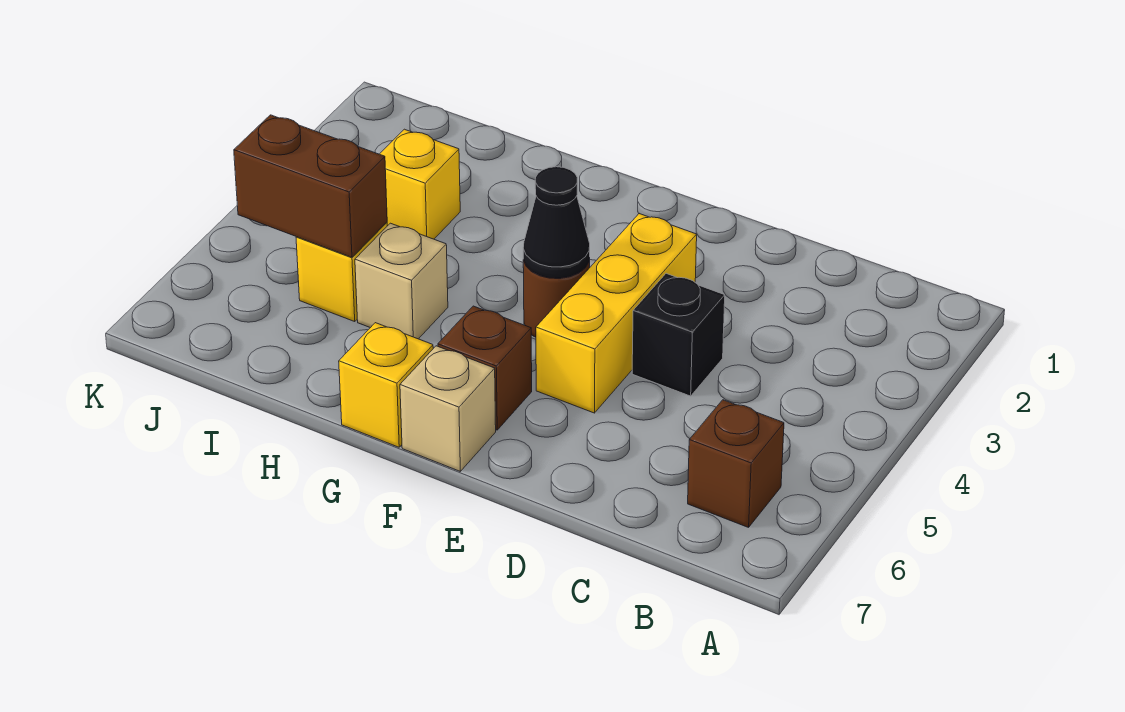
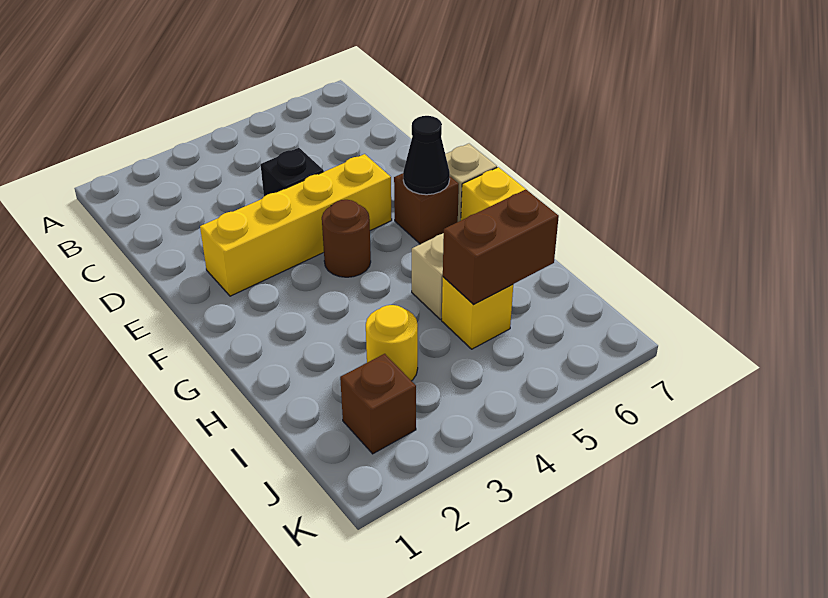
brown 1x1 brick [688,400,784,527] -> brown 1x1 brick moved to [340,354,416,454]
yellow 1x3 brick [536,214,697,413] -> yellow 1x4 brick [200,154,392,296]
black 1x1 cone [523,167,590,278] -> black 1x1 cone moved to [403,116,450,195]
yellow 1x1 brick [380,129,460,239] -> yellow 1x1 round brick [366,305,418,381]
brown 1x2 brick [234,115,387,257] -> brown 1x2 brick turned to [443,189,559,305]

